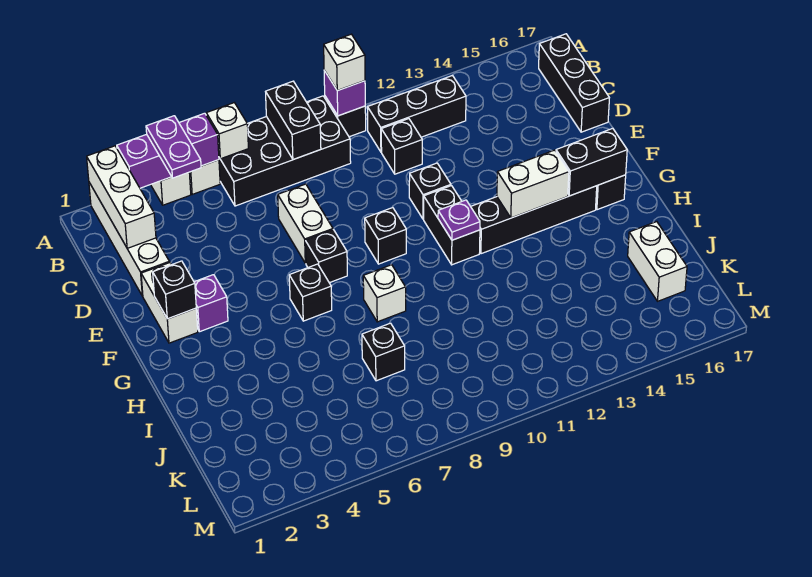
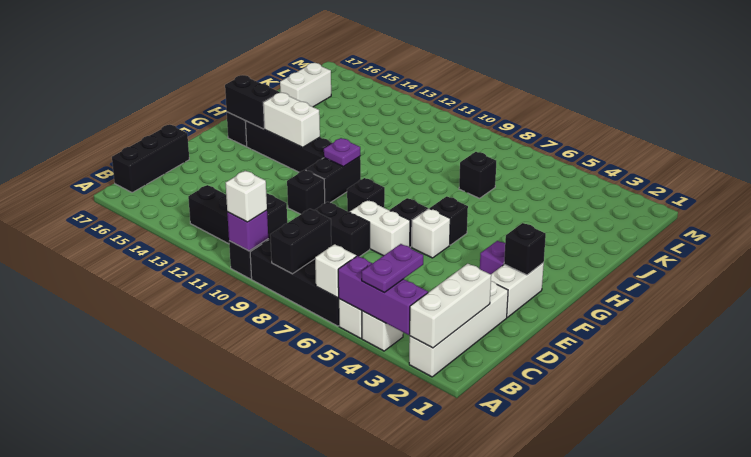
white 1x2 brick [278,184,333,263] -> white 1x2 brick turned to [350,200,410,256]
none -> black 1x2 brick [315,202,370,257]
white 1x1 brick [363,265,406,322] -> white 1x1 brick moved to [412,209,450,258]

